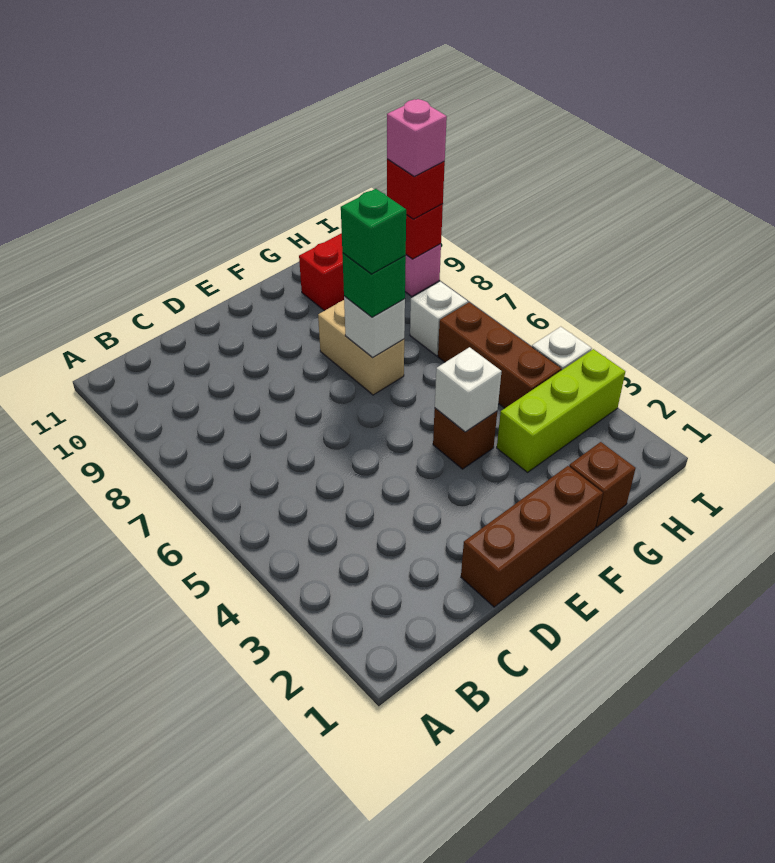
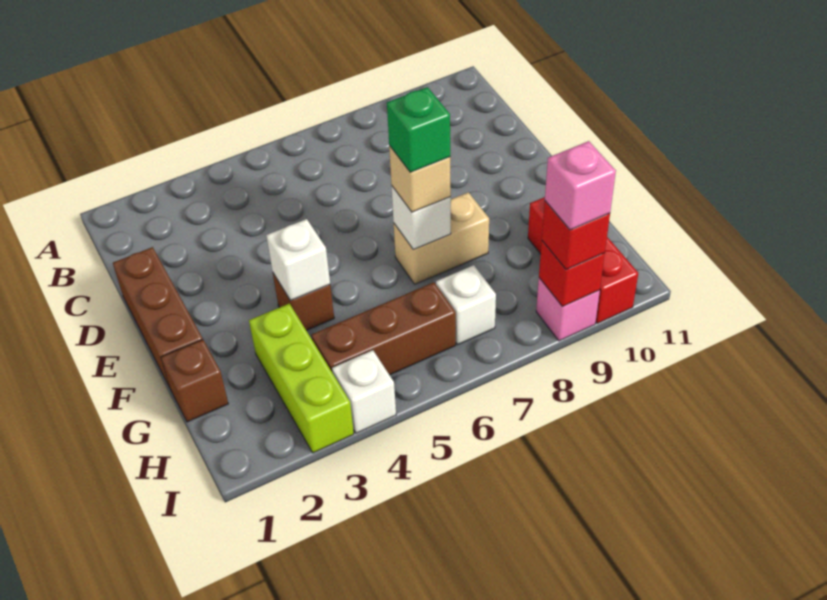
green 1x1 brick [342,253,406,317] -> tan 1x1 brick [389,146,451,212]

